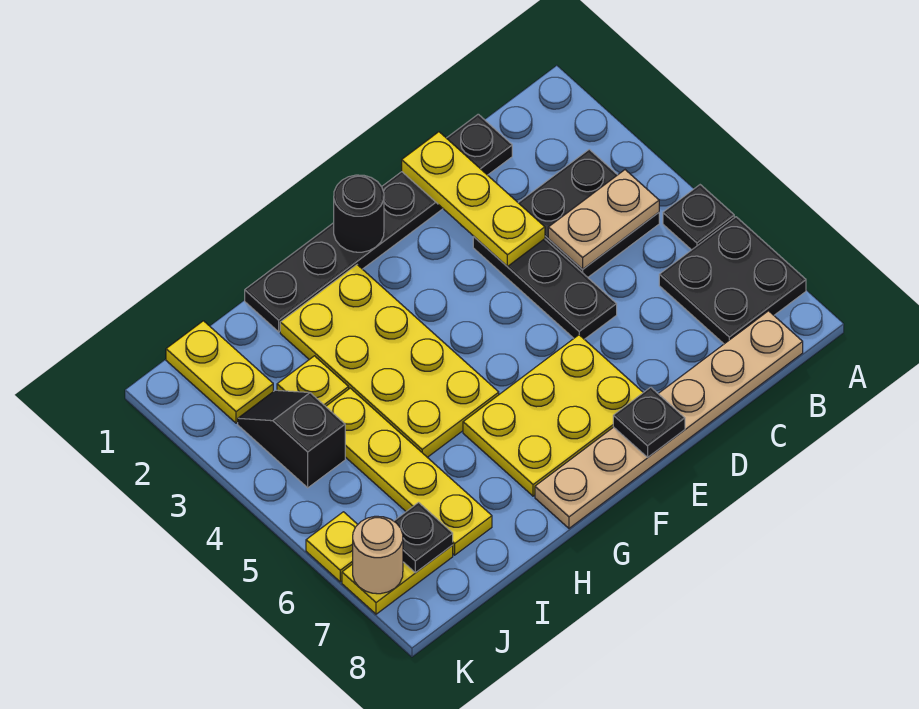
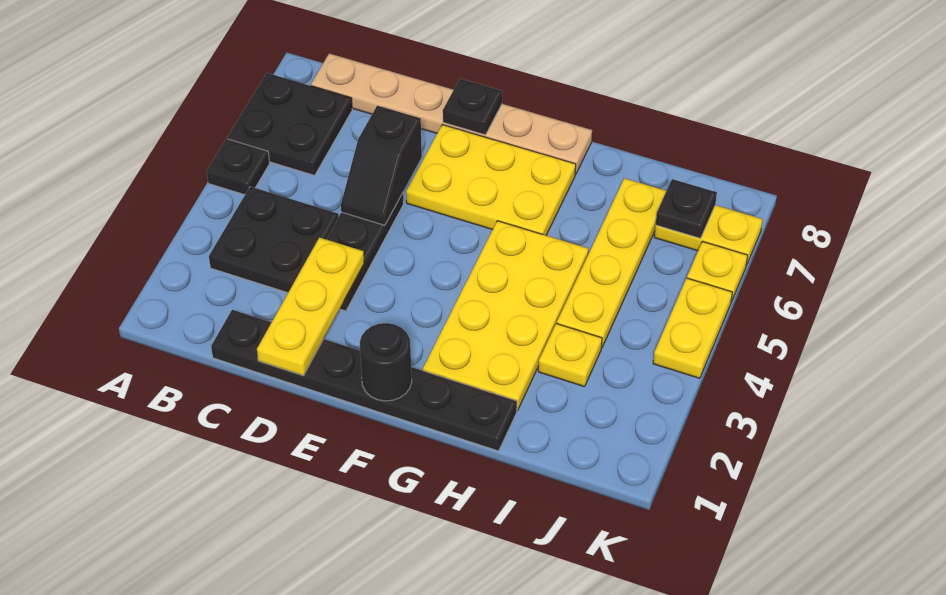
tan 1x2 plate [548,170,659,269] -> none
yellow 1x2 plate [166,321,273,423] -> yellow 1x2 plate moved to [653,278,732,378]
black 1x2 slope [238,390,345,488] -> black 1x2 slope moved to [341,106,422,225]
tan 1x1 round brick [353,516,403,594] -> none

